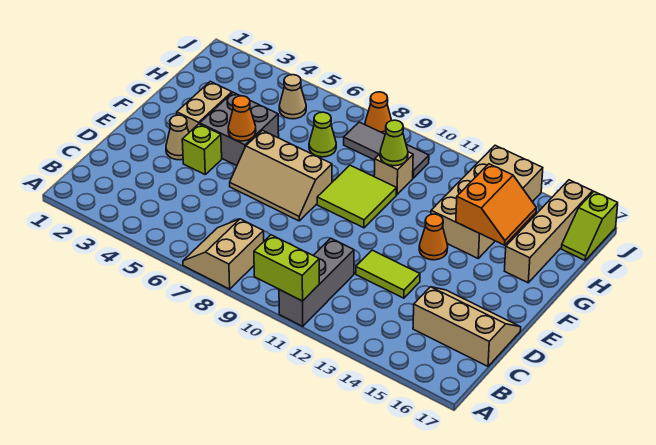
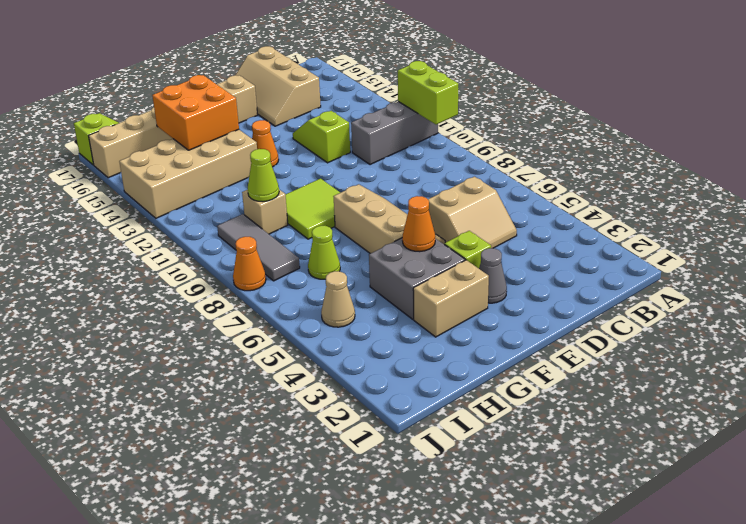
tan 2x2 slope [183,219,264,289] -> tan 2x2 slope moved to [428,177,517,248]
lime 1x2 tile [356,250,420,298] -> lime 1x2 slope [293,111,350,163]
tan 1x1 cone [166,115,189,160] -> grey 1x1 cone [479,248,507,303]
orange 2x2 slope [456,164,536,245] -> orange 2x2 brick [152,75,239,150]
tan 1x4 brick [505,180,593,283] -> tan 1x6 brick [89,75,258,178]

